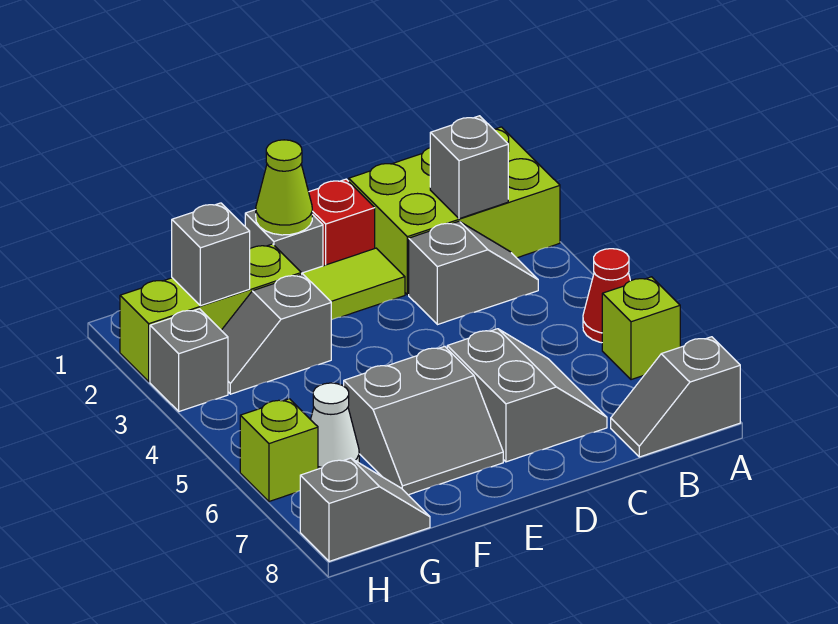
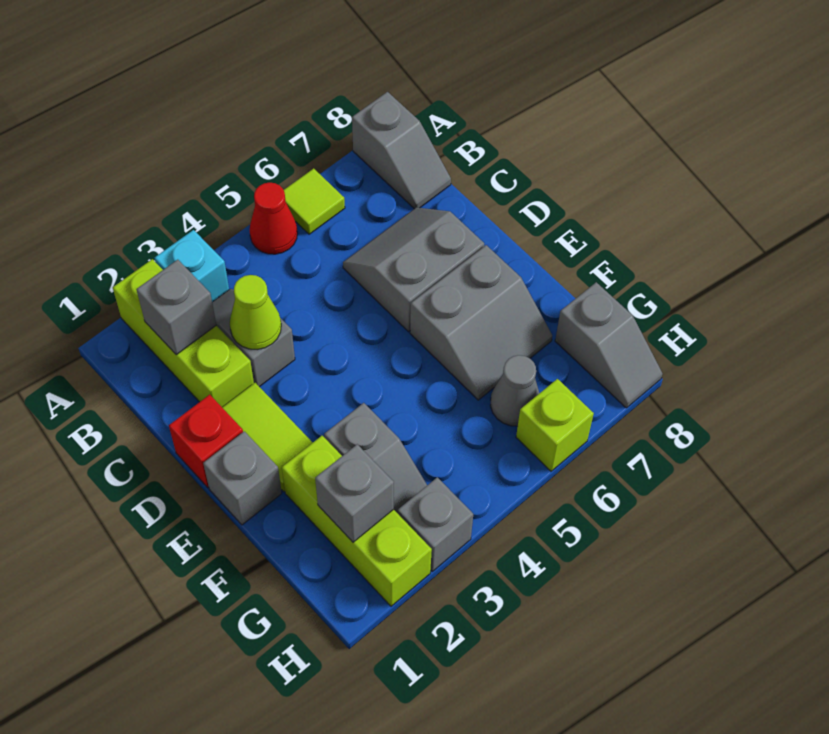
lime 2x3 brick [349,127,560,295] -> lime 1x3 brick [113,259,254,407]
none -> cyan 1x1 brick [155,230,229,302]
lime 1x1 brick [602,277,680,380] -> lime 1x1 tile [284,168,345,234]
lime 1x1 cone [256,140,312,235] -> lime 1x1 cone moved to [230,275,281,350]
grey 2x2 slope [344,346,503,495] -> grey 2x2 slope turned to [410,245,552,400]
white 1x1 cone [311,383,359,469] -> grey 1x1 cone [490,355,539,426]
grey 1x2 slope [300,458,430,561] -> grey 1x2 slope turned to [555,282,663,408]

